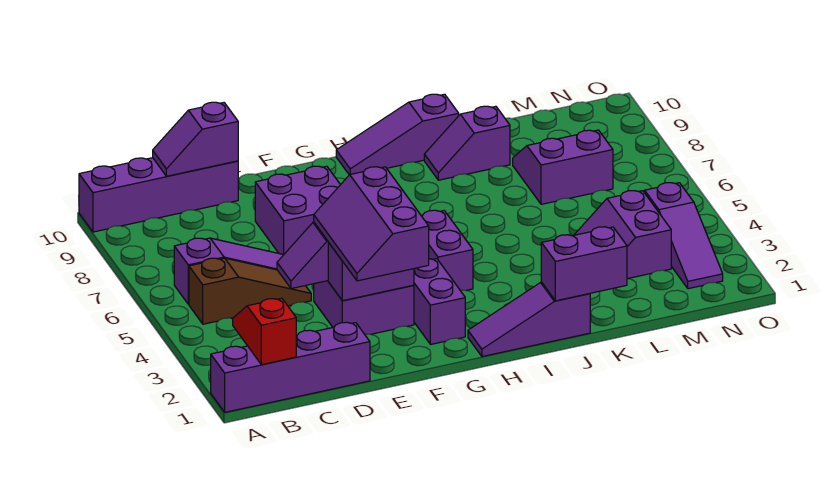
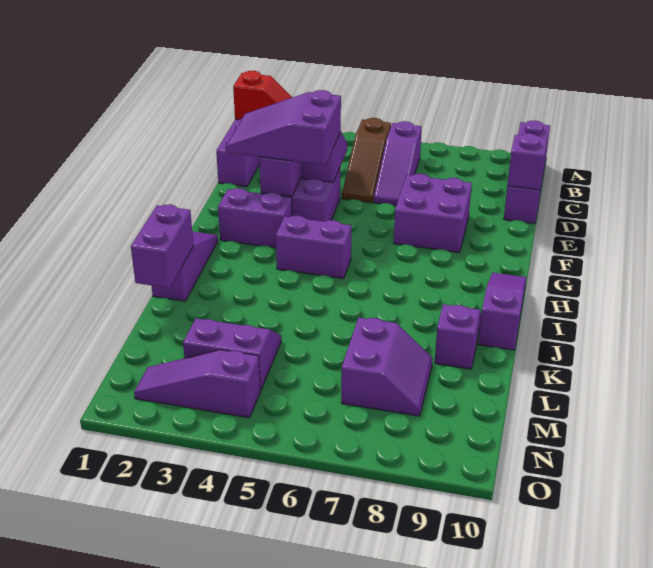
purple 2x3 slope [314,167,429,281] -> purple 2x3 slope turned to [226,90,341,165]

